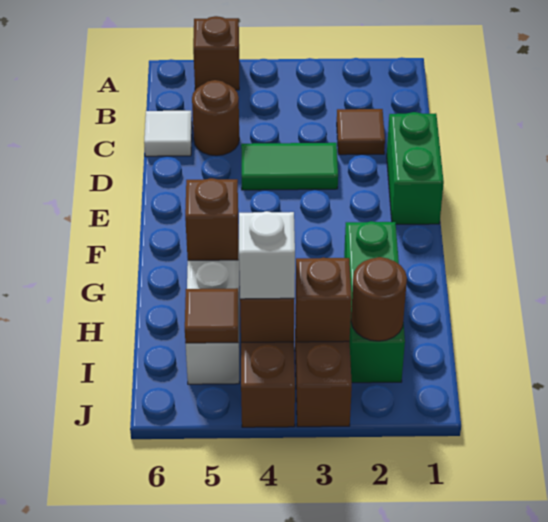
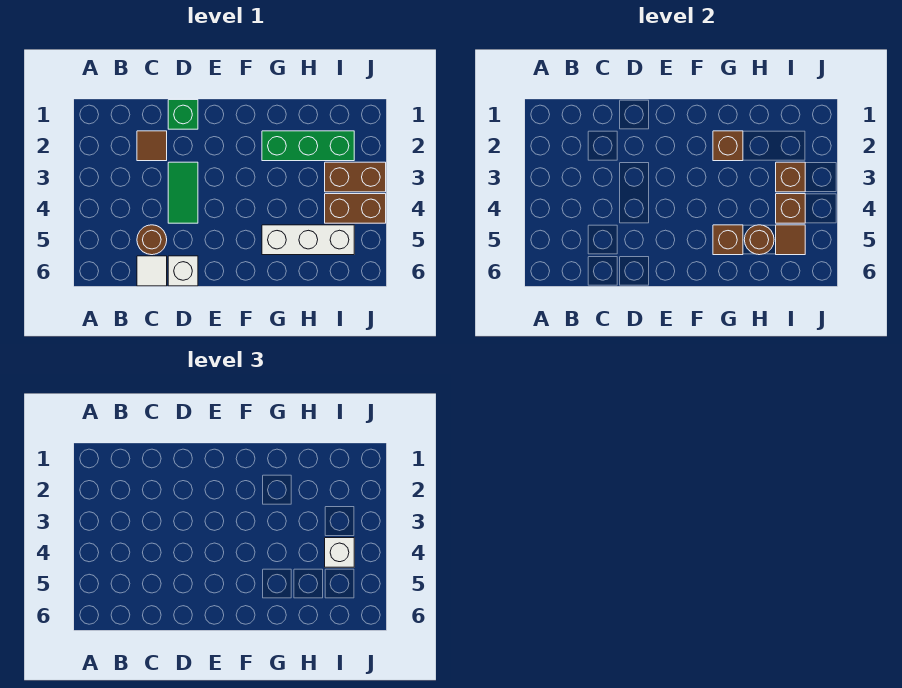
brown 1x1 brick [193,16,239,90] -> brown 1x1 brick moved to [713,131,743,161]
green 1x2 brick [387,112,444,224] -> green 1x1 brick [168,100,198,129]
none -> white 1x1 brick [168,256,198,286]
brown 1x1 round brick [351,257,407,341] -> brown 1x1 round brick moved to [744,225,774,255]

